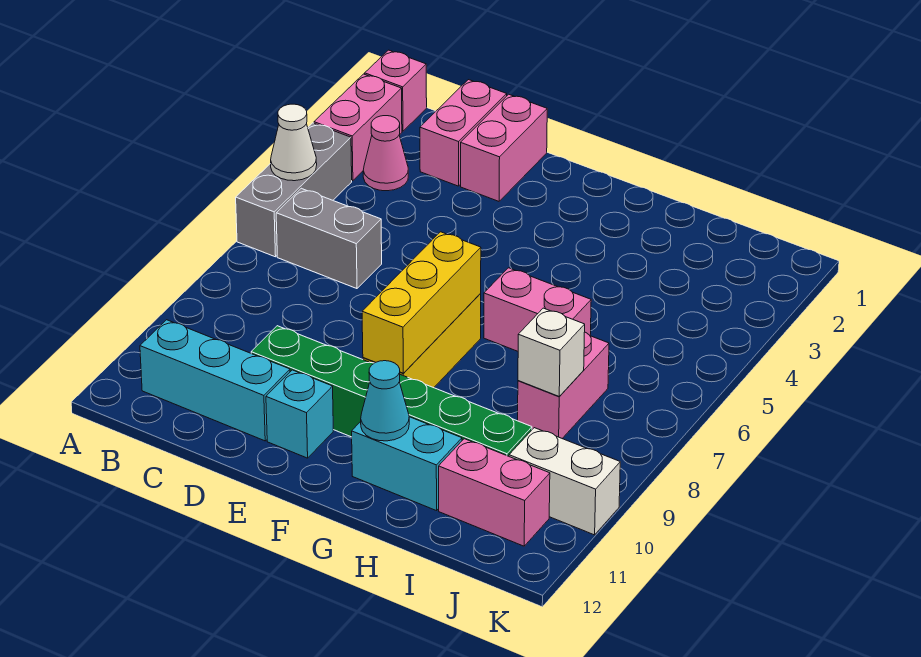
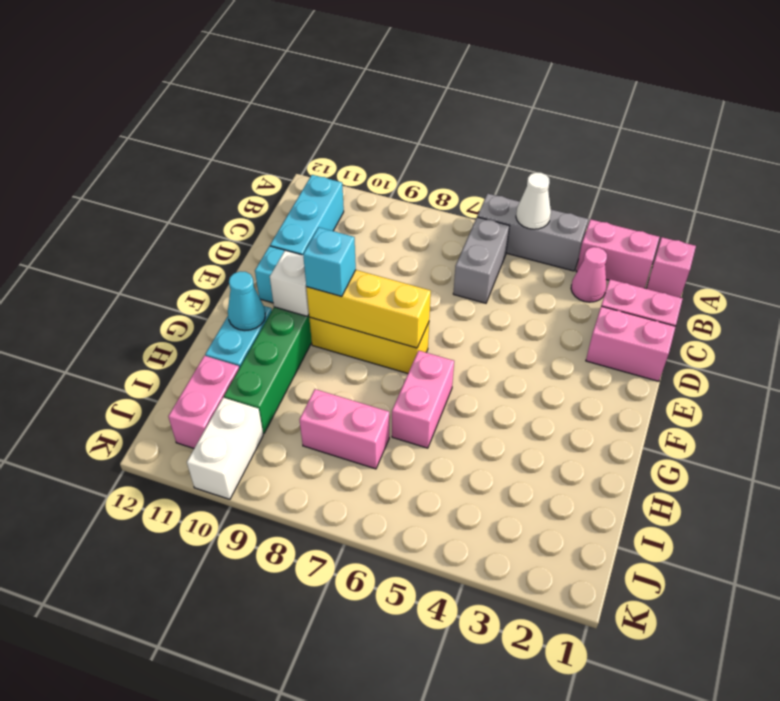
none -> cyan 1x1 brick [303,227,356,296]
white 1x1 brick [518,308,585,396] -> white 1x1 brick moved to [270,250,309,316]

